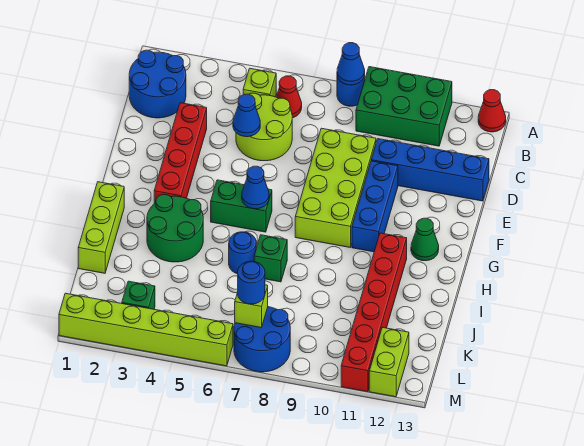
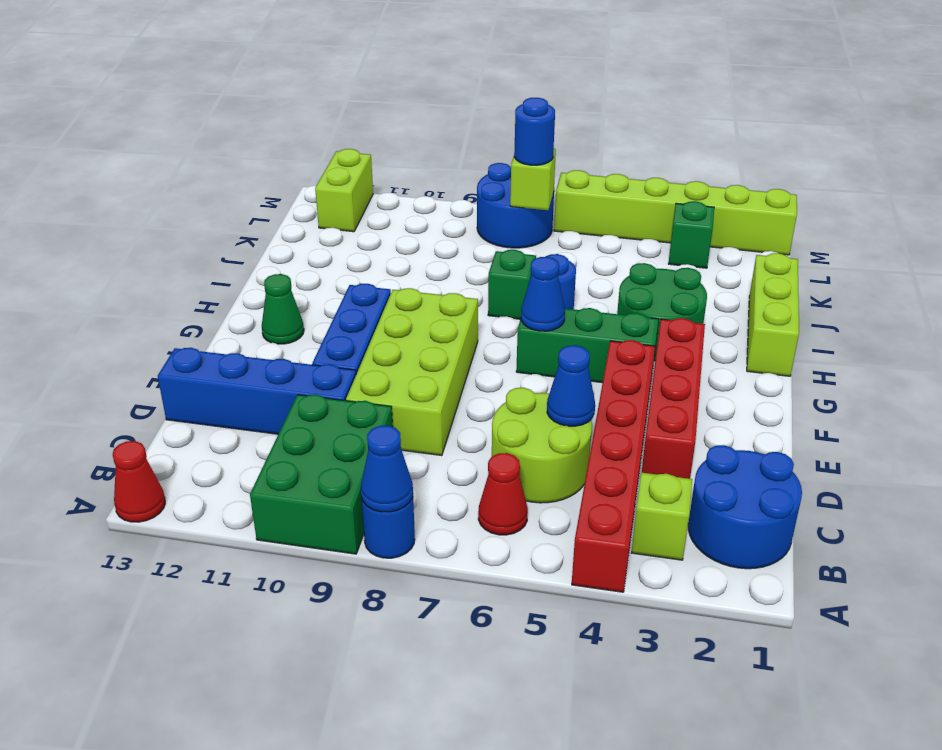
green 2x3 brick [356,67,452,146] -> green 2x3 brick turned to [250,395,393,554]
lime 1x1 brick [243,69,276,97] -> lime 1x1 brick moved to [632,472,692,560]
green 1x2 brick [211,180,272,232] -> green 1x3 brick [516,308,658,383]
red 1x6 brick [341,233,407,392] -> red 1x6 brick moved to [572,340,655,592]

